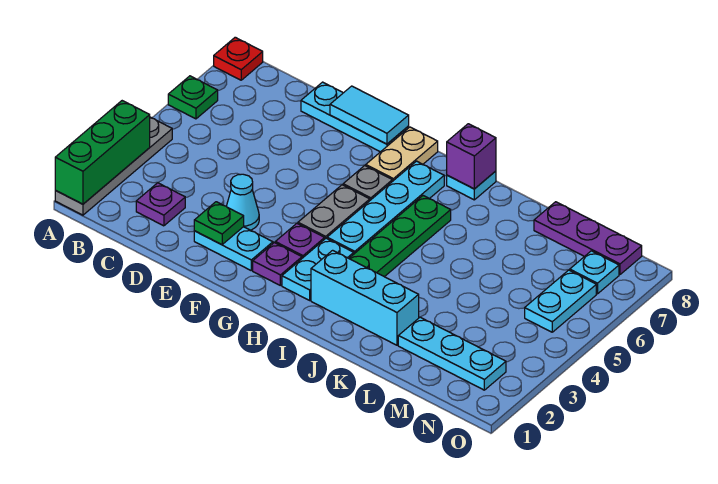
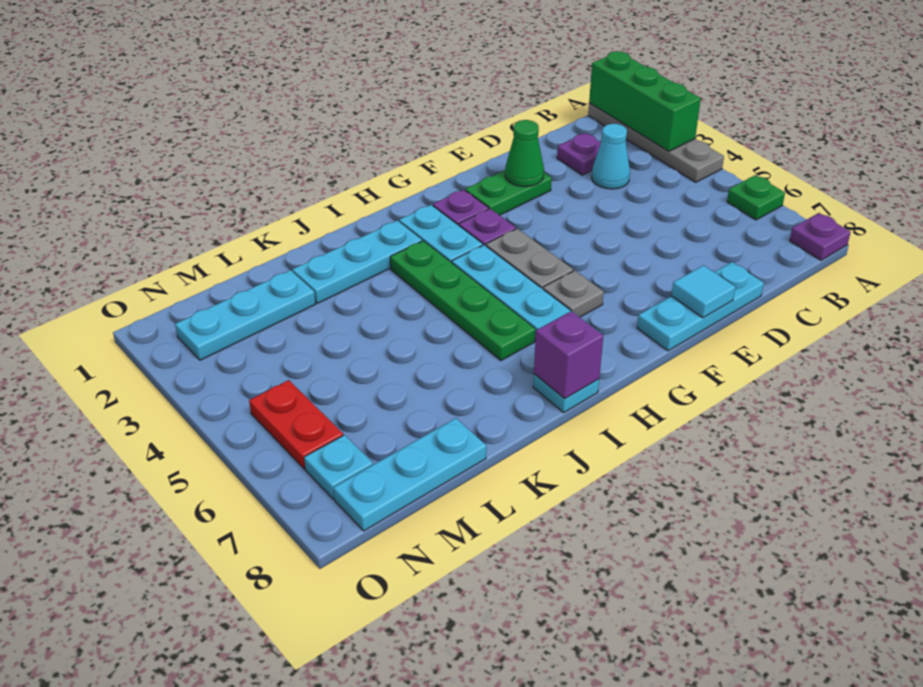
red 1x1 plate [214,37,263,80] -> purple 1x1 plate [790,213,851,260]
cyan 1x2 plate [194,227,273,270] -> green 1x2 plate [465,171,552,215]
green 1x1 plate [194,202,244,245] -> green 1x1 cone [505,120,544,187]
cyan 1x1 cone [226,174,259,230] -> cyan 1x1 cone moved to [592,124,630,189]
cyan 1x2 tile [330,86,409,144] -> cyan 1x1 tile [671,265,735,318]
tan 1x2 plate [366,127,438,181] -> none
cyan 1x3 brick [311,250,419,345] -> cyan 1x3 plate [292,220,422,303]
purple 1x3 plate [534,202,642,274] -> cyan 1x3 plate [333,418,486,531]
cyan 1x2 plate [525,270,596,332] -> red 1x2 plate [249,380,343,469]

